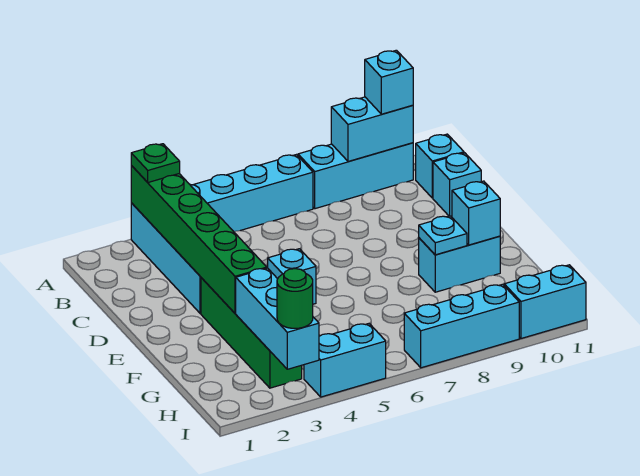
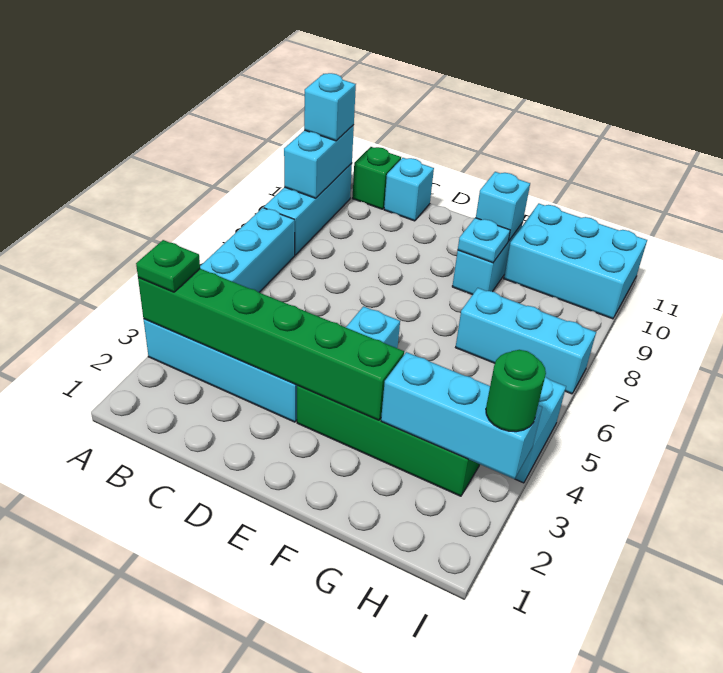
cyan 1x1 brick [416,134,464,198] -> green 1x1 brick [352,147,401,209]
cyan 1x3 brick [404,284,519,368] -> cyan 1x3 brick turned to [456,288,596,394]
cyan 1x2 brick [504,265,586,338] -> cyan 2x3 brick [504,204,647,319]

